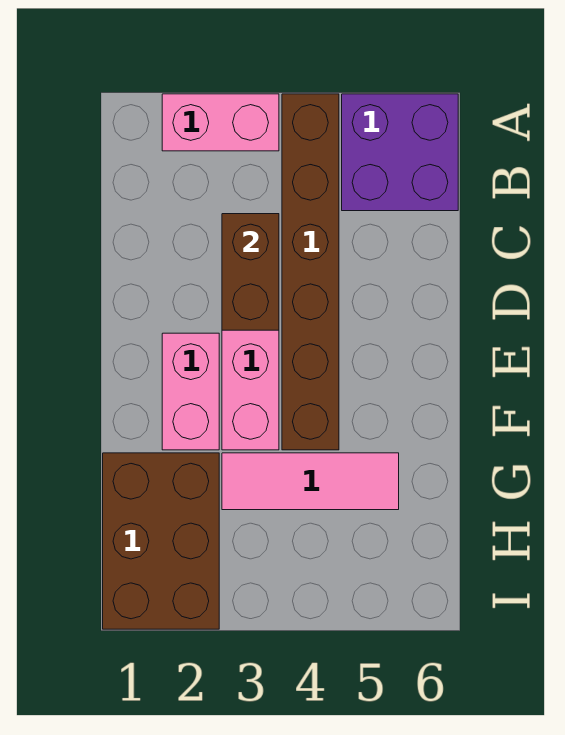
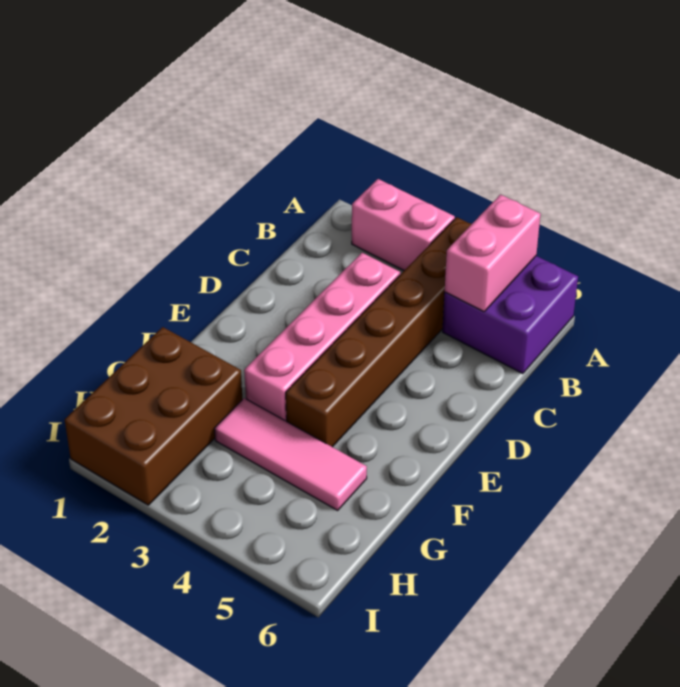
brown 1x2 brick [222,214,279,330] -> none
pink 1x2 brick [162,333,219,450] -> pink 1x2 brick moved to [445,195,541,311]

